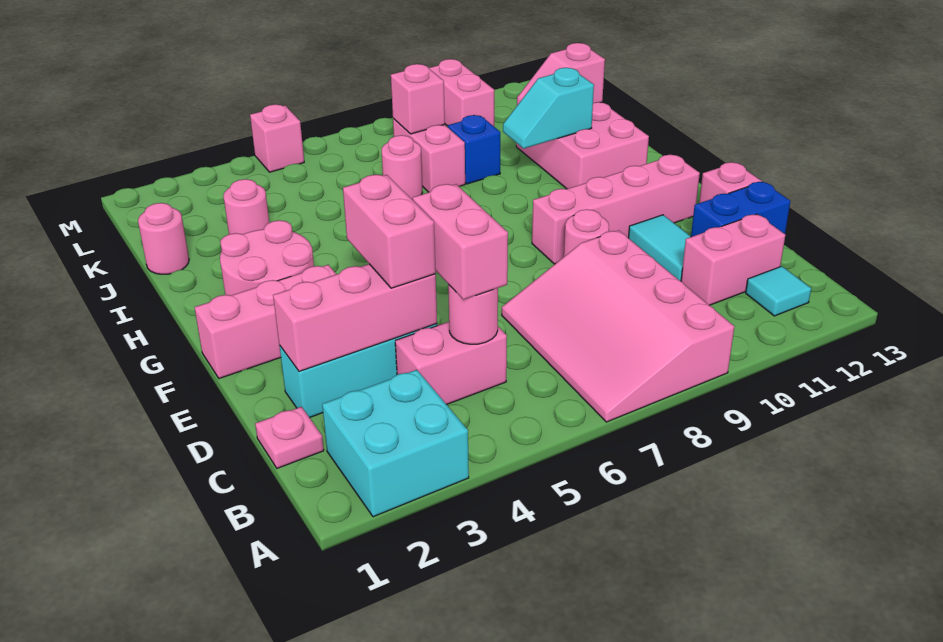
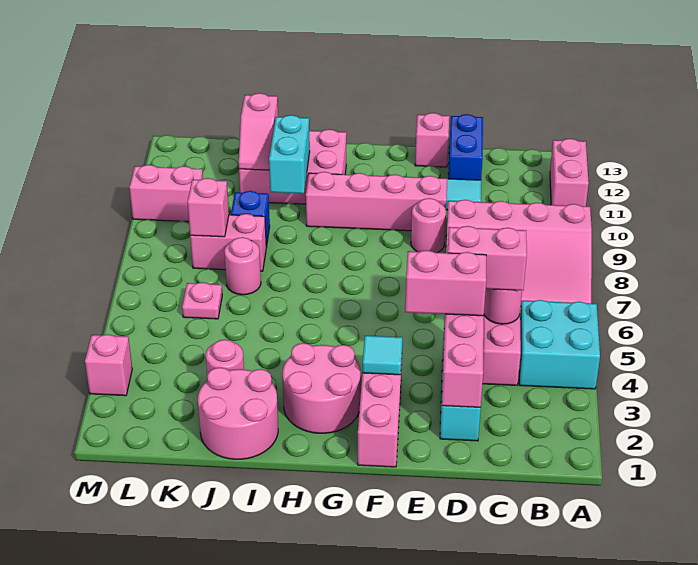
cyan 2x2 brick [322,370,469,517] -> cyan 2x2 brick moved to [519,300,600,389]
cyan 1x1 tile [746,266,811,316] -> cyan 1x1 tile moved to [362,336,402,375]
pink 1x1 plate [255,407,324,468] -> pink 1x1 plate moved to [182,282,222,319]
pink 1x2 brick [681,214,785,305] -> pink 1x2 brick moved to [550,139,589,206]
pink 1x4 brick [532,155,700,264] -> pink 1x4 brick turned to [306,172,447,231]
cyan 1x2 slope [503,68,594,149] -> cyan 1x2 brick [269,115,310,194]
pink 1x1 round brick [138,203,189,274] -> pink 2x2 round brick [198,367,278,459]
pink 1x1 brick [250,104,304,172] -> pink 1x1 brick moved to [85,334,132,396]

